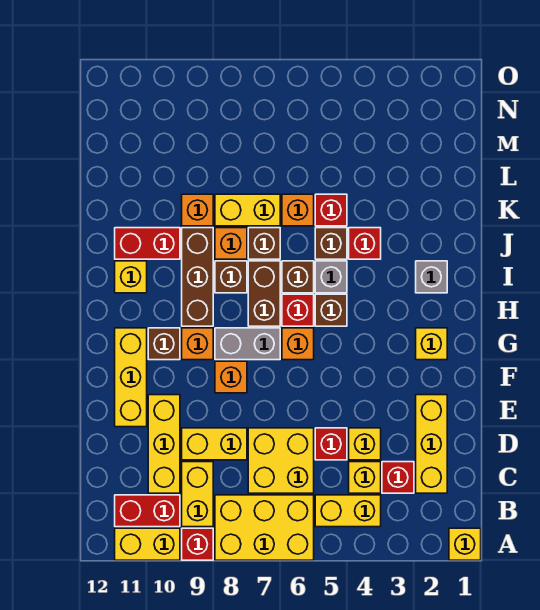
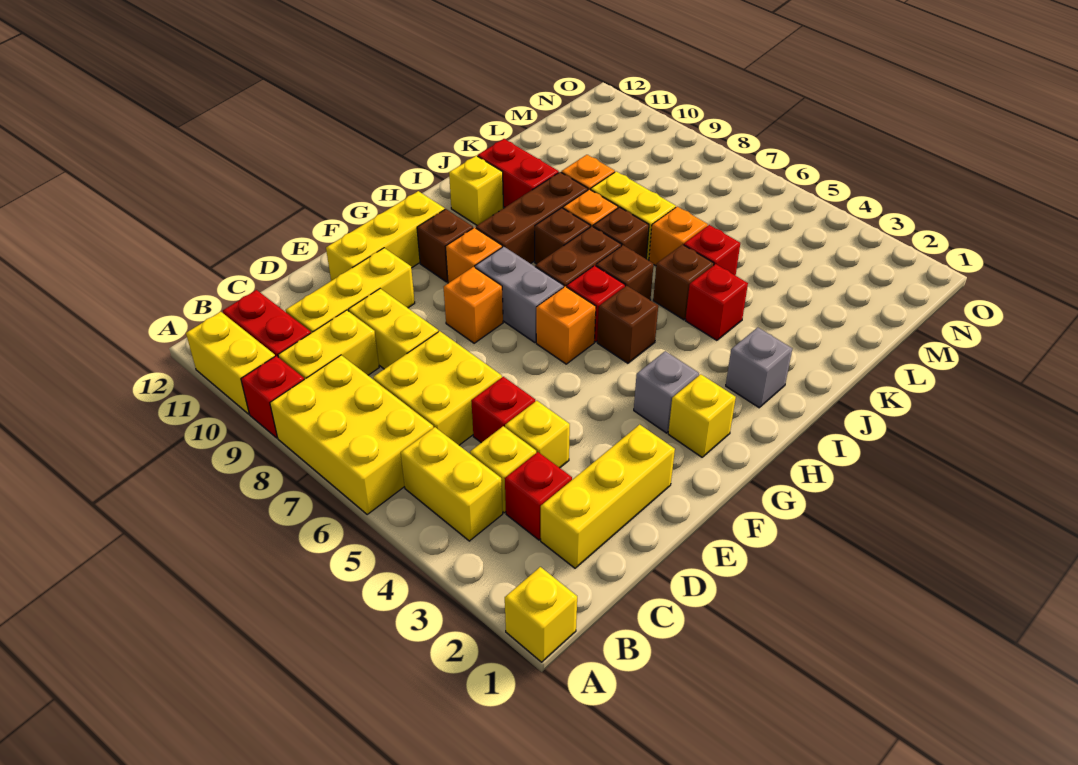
grey 1x1 brick [315,261,347,293] -> grey 1x1 brick moved to [634,351,699,433]

